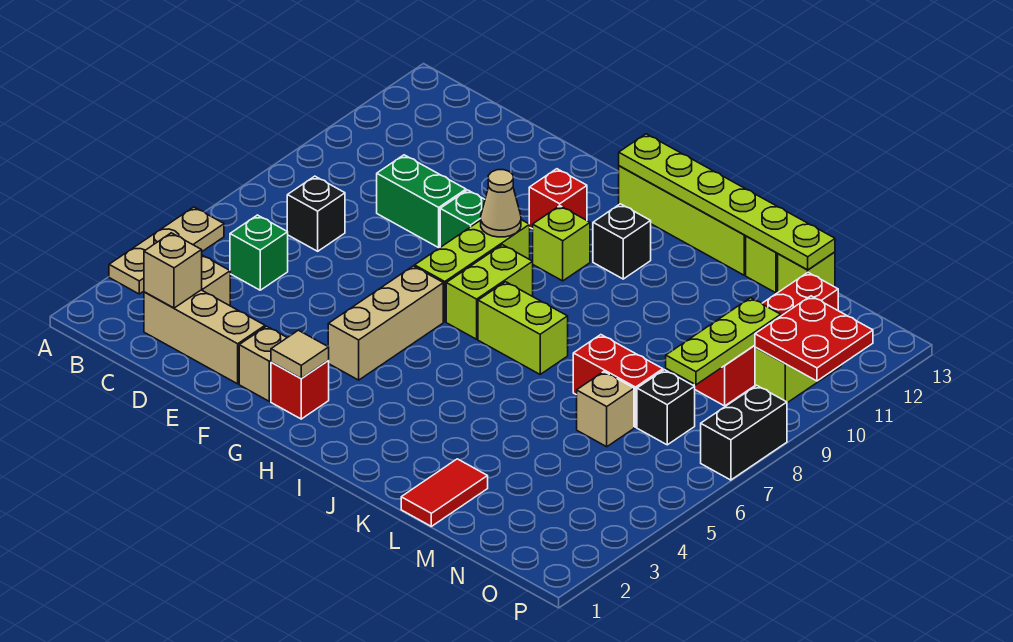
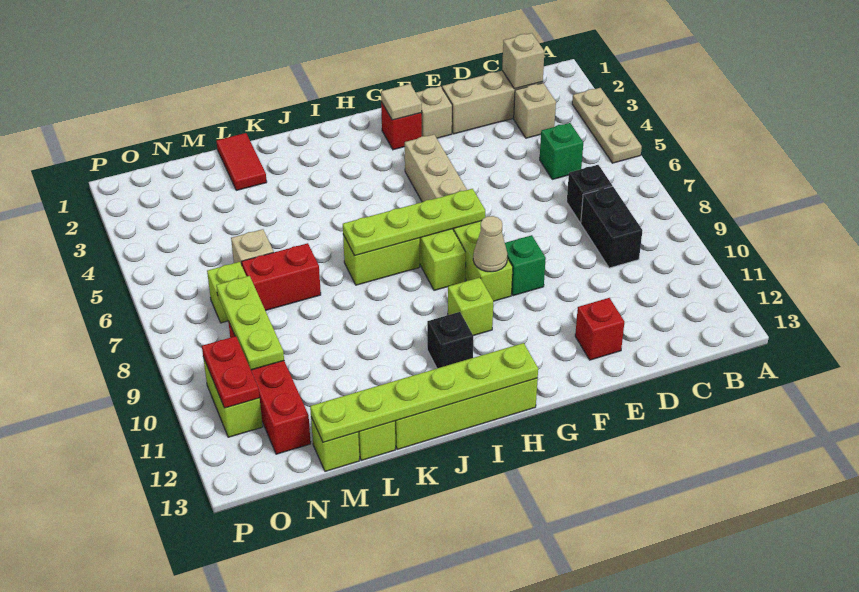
green 1x2 brick [377,155,466,248] -> none
none -> lime 1x4 plate [343,189,485,256]
red 1x1 brick [529,169,587,229] -> red 1x1 brick moved to [575,298,624,360]
black 1x1 brick [637,370,695,445] -> lime 1x1 brick [207,262,246,323]
red 2x2 plate [755,296,873,381] -> red 1x2 plate [202,336,260,408]
black 1x2 brick [701,385,787,480] -> black 1x2 brick moved to [581,186,643,268]

